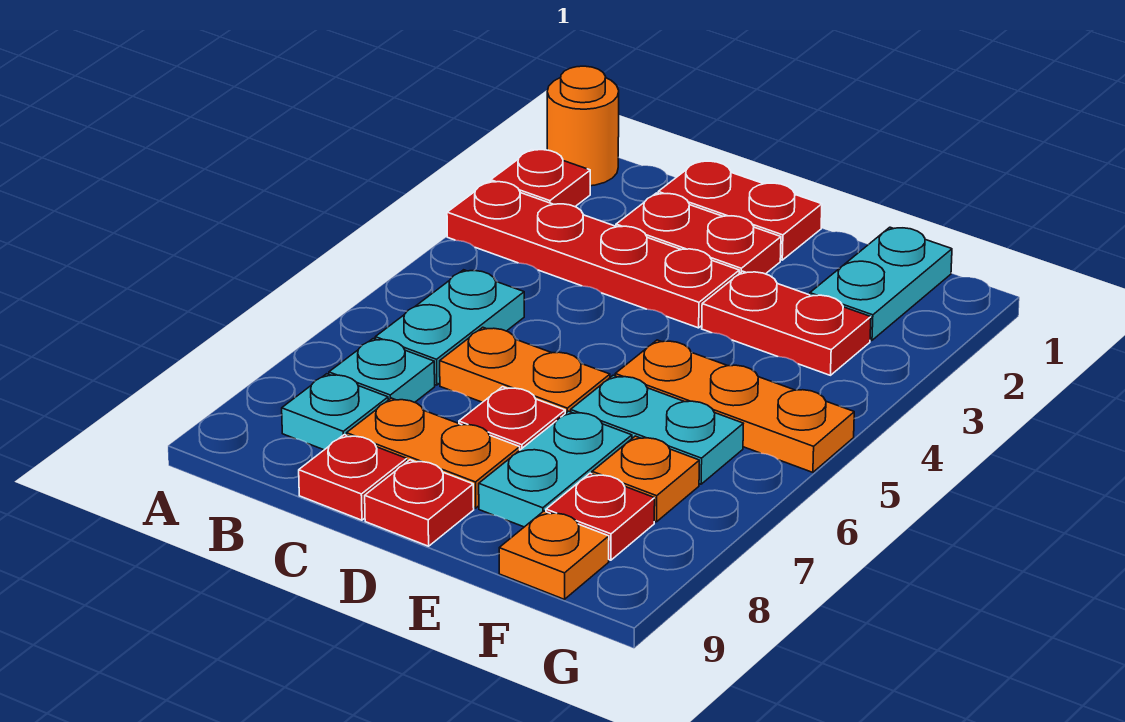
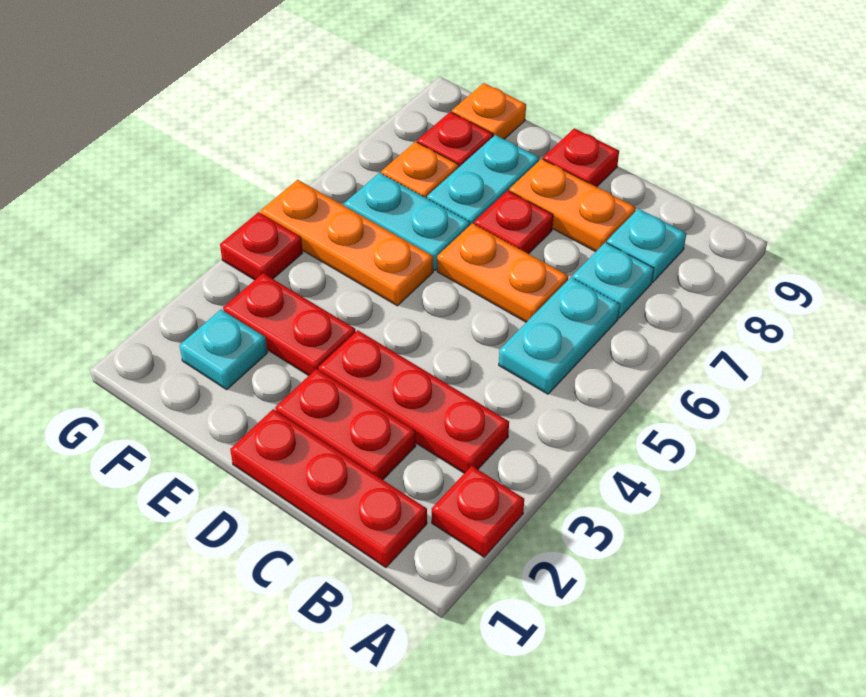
orange 1x1 round brick [547,66,619,186] -> none
red 1x4 plate [447,181,739,328] -> red 1x3 plate [318,330,509,473]
red 1x2 plate [658,161,822,260] -> red 1x3 plate [230,409,427,568]
red 1x1 plate [299,435,407,520] -> red 1x1 plate moved to [220,212,303,280]
cyan 1x2 plate [810,227,952,340] -> cyan 1x1 plate [179,310,268,390]

